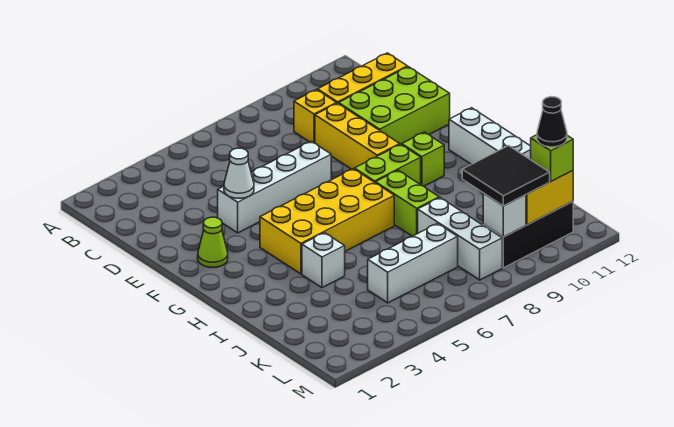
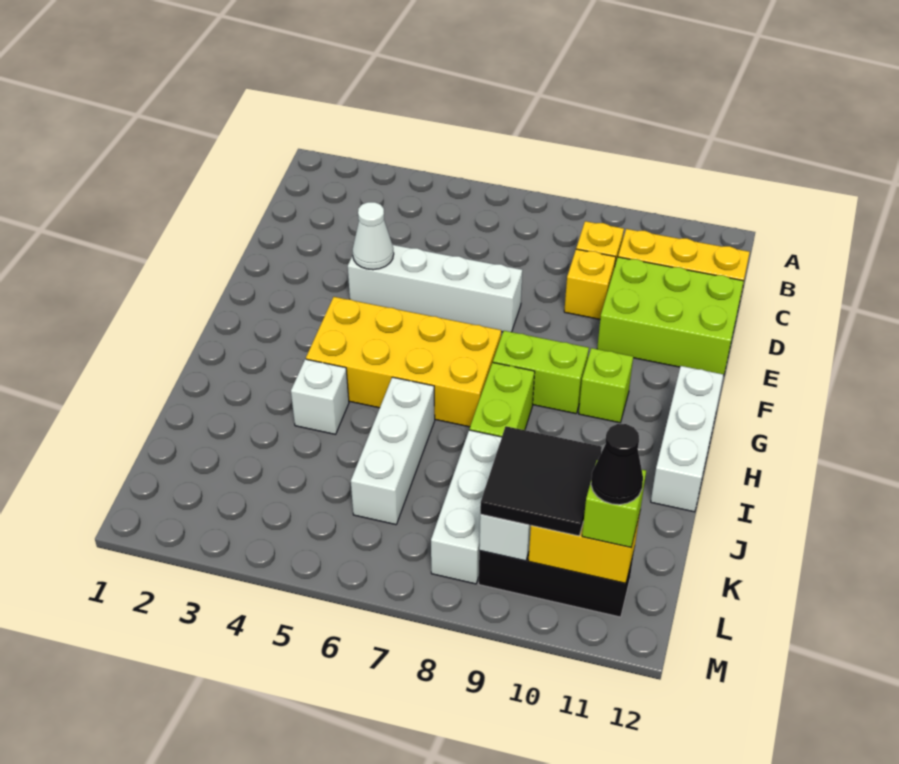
yellow 1x3 brick [315,103,400,169] -> yellow 1x1 brick [564,249,616,319]
lime 1x1 cone [198,217,228,267] -> none
white 1x3 brick [368,224,458,303] -> white 1x3 brick turned to [351,377,435,525]

